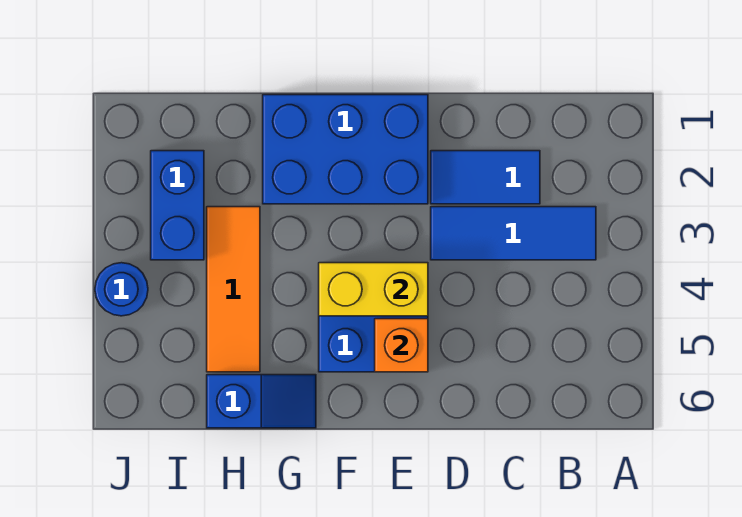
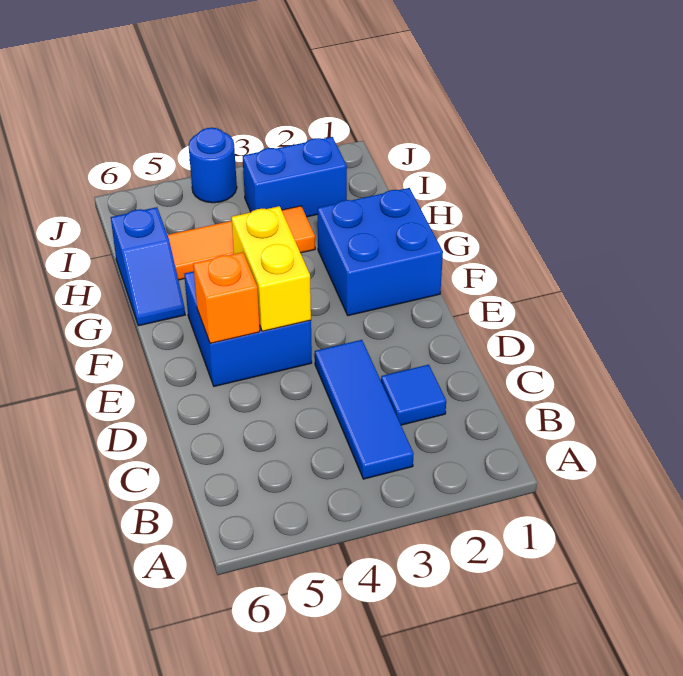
blue 1x2 tile [431,151,540,204] -> blue 1x1 tile [381,365,446,425]
blue 2x3 brick [263,95,428,204] -> blue 2x2 brick [318,188,443,316]

